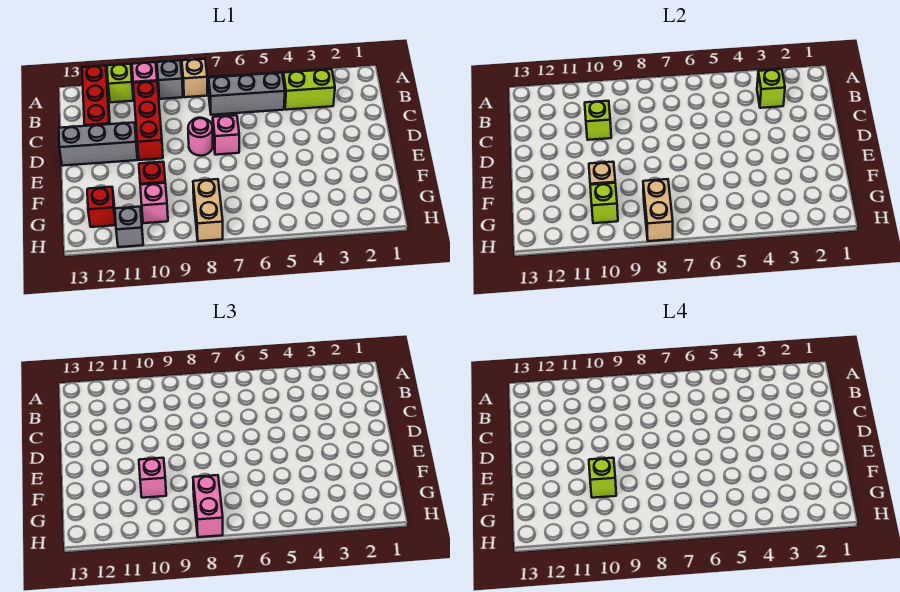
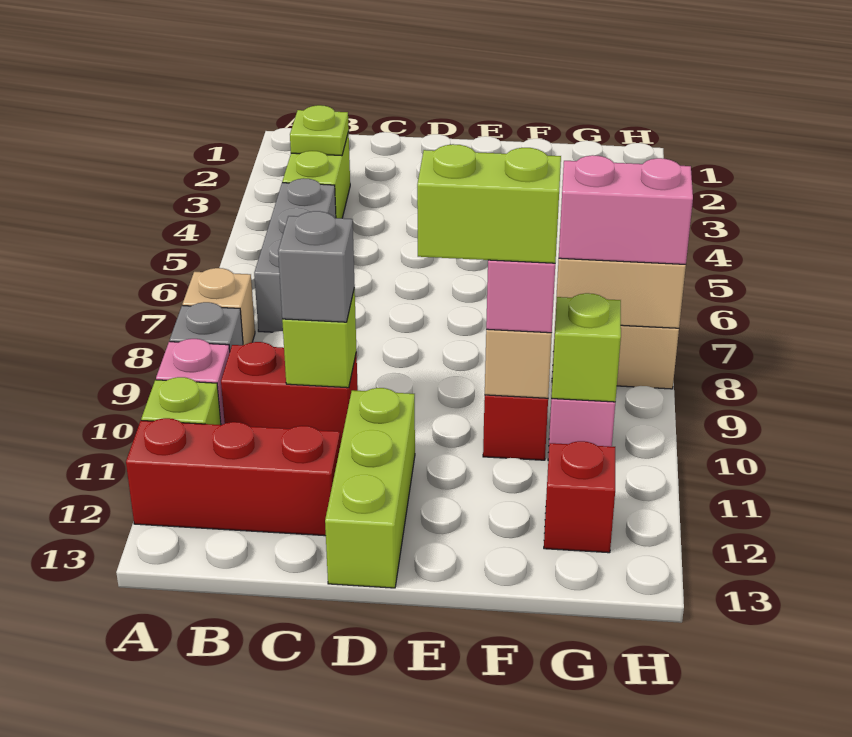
lime 1x1 brick [757,69,785,108] -> lime 1x1 plate [290,105,349,156]
red 1x3 brick [133,81,163,160] -> red 1x2 brick [221,342,358,445]
pink 1x1 brick [213,115,239,155] -> none
pink 1x1 round brick [188,118,213,156] -> none
grey 1x3 brick [59,123,137,166] -> lime 1x3 brick [325,388,415,588]
lime 1x1 brick [589,458,616,498] -> lime 1x2 brick [417,144,561,263]
grey 1x1 brick [115,207,143,247] -> grey 1x1 brick moved to [278,211,355,322]

